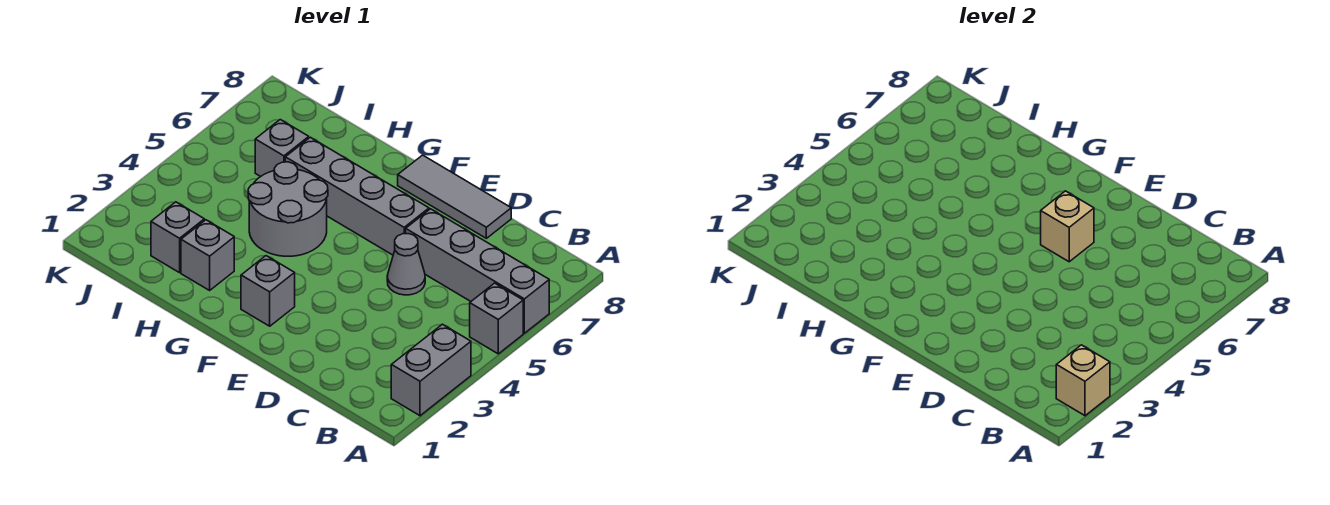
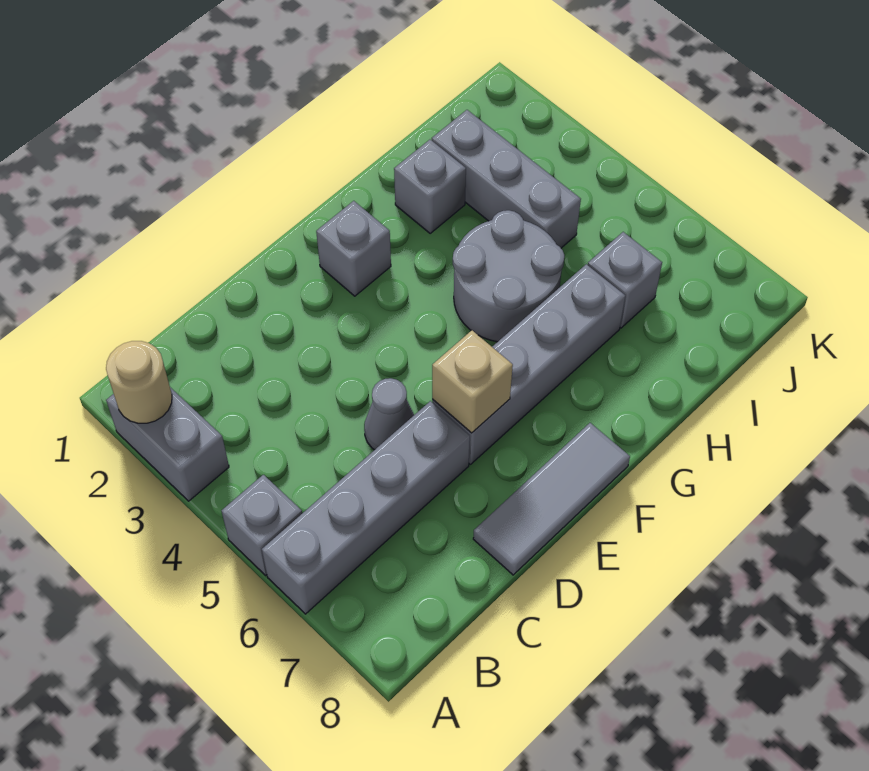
tan 1x1 brick [1056,345,1110,416] -> tan 1x1 round brick [106,341,172,423]
grey 1x1 brick [151,202,204,273] -> grey 1x3 brick [432,110,581,248]

